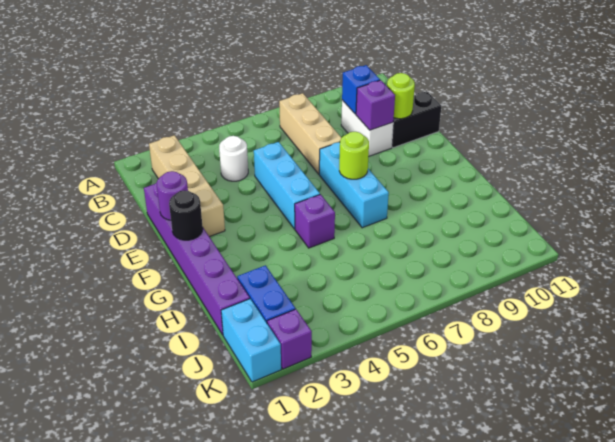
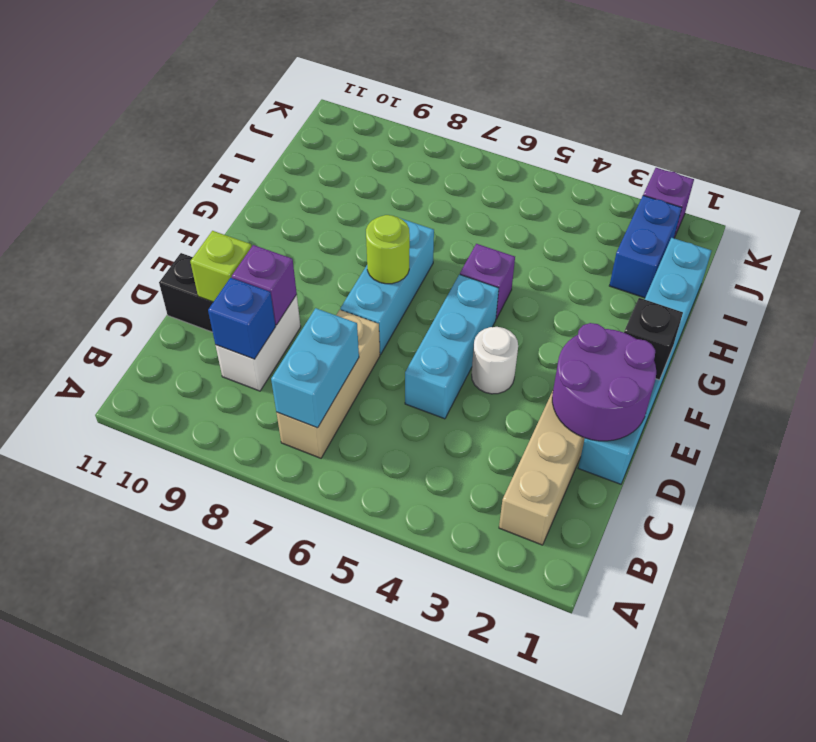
white 1x1 round brick [219,136,248,181] -> white 1x1 round brick moved to [472,327,518,394]
purple 1x6 brick [144,183,250,335] -> cyan 1x6 brick [578,238,711,484]
lime 1x1 round brick [387,73,415,119] -> lime 1x1 brick [190,231,252,302]
purple 1x1 round brick [157,171,188,220] -> purple 2x2 round brick [552,323,656,441]
black 1x1 round brick [169,190,203,240] -> black 1x1 brick [624,298,683,380]
cyan 1x2 brick [221,299,281,382] -> cyan 1x2 brick moved to [271,308,359,428]

